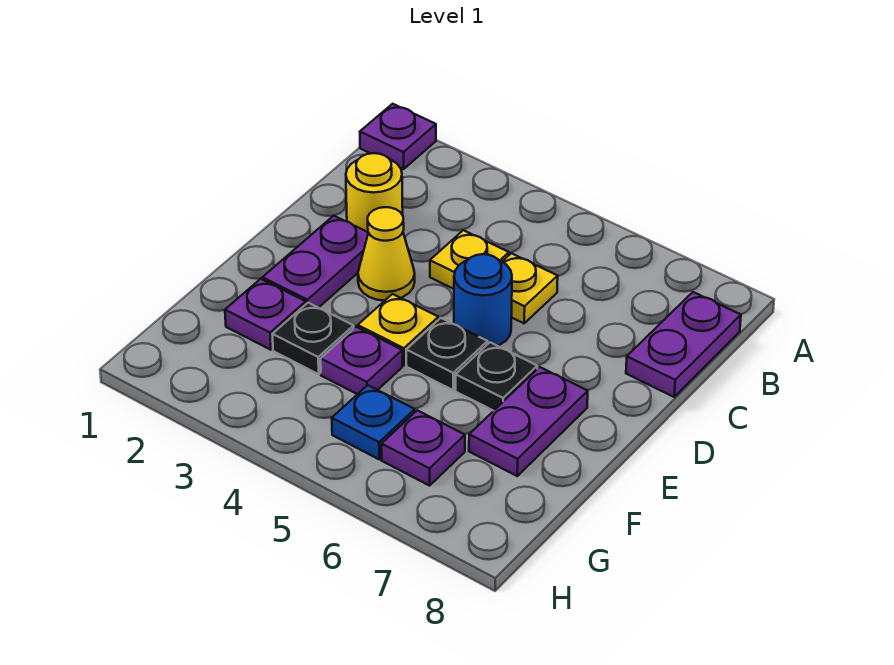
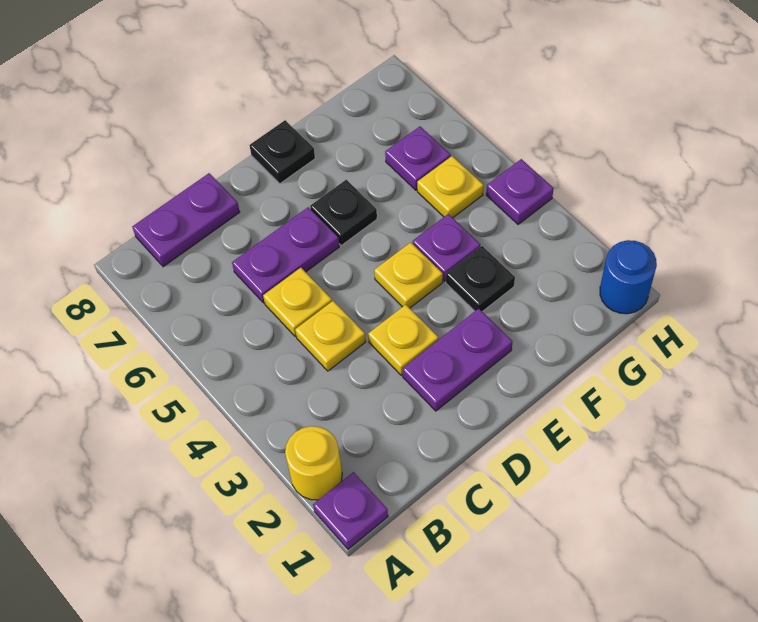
yellow 1x1 round brick [346,153,403,232] -> yellow 1x1 round brick moved to [285,426,342,500]
yellow 1x1 cone [358,207,415,301] -> yellow 1x1 plate [368,305,438,375]
blue 1x1 round brick [454,254,512,346] -> blue 1x1 round brick moved to [600,240,657,314]
black 1x1 plate [406,318,488,390] -> black 1x1 plate moved to [249,120,315,184]
purple 1x2 plate [469,367,588,476] -> purple 1x2 plate moved to [232,207,339,303]
purple 1x1 plate [225,279,306,350] -> purple 1x1 plate moved to [486,159,554,224]
blue 1x1 plate [332,385,415,459] -> yellow 1x1 plate [417,156,484,218]

